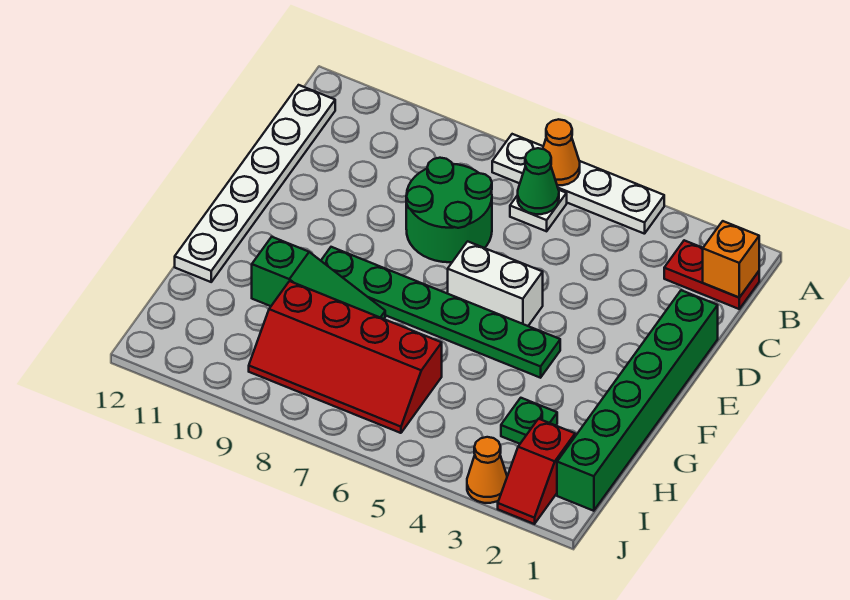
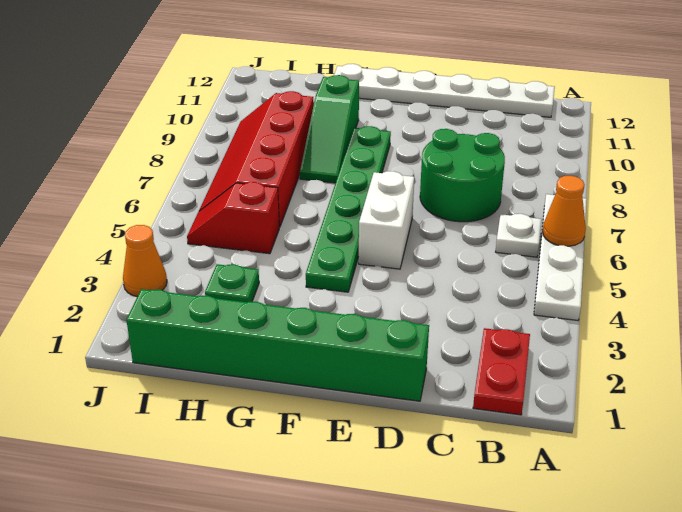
orange 1x1 brick [703,221,759,297] -> none
green 1x1 cone [518,148,559,214] -> none
red 1x2 slope [498,419,575,524] -> red 1x2 slope moved to [187,182,279,254]

